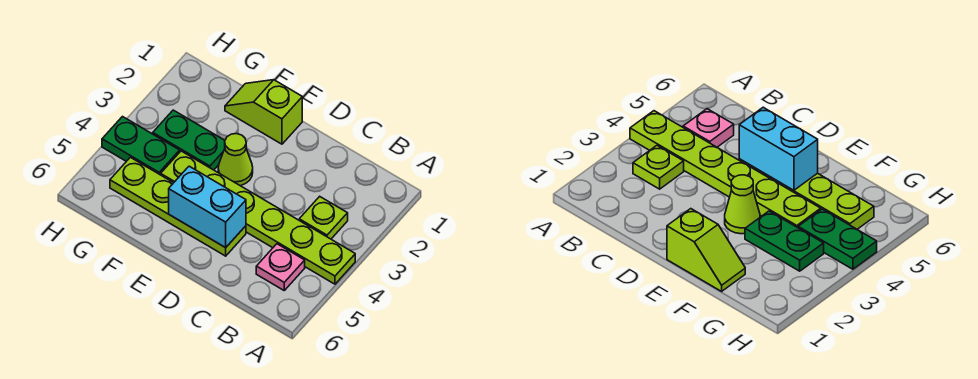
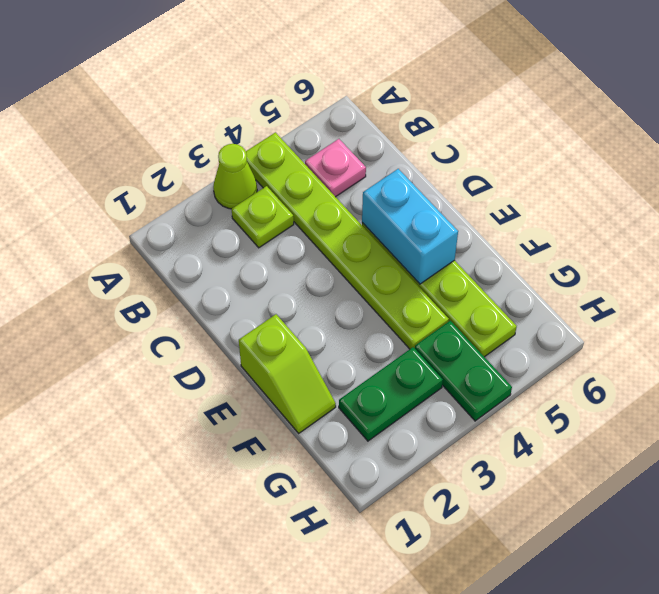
lime 1x1 cone [218,134,253,186] -> lime 1x1 cone moved to [213,144,257,209]
green 1x2 plate [153,110,225,170] -> green 1x2 plate turned to [339,347,443,441]

